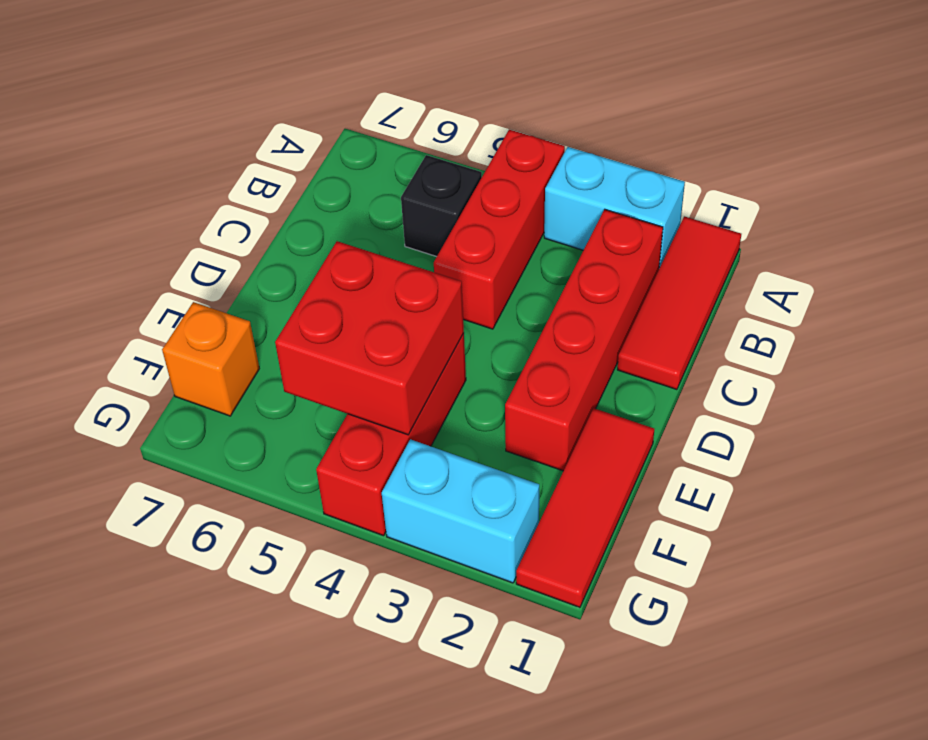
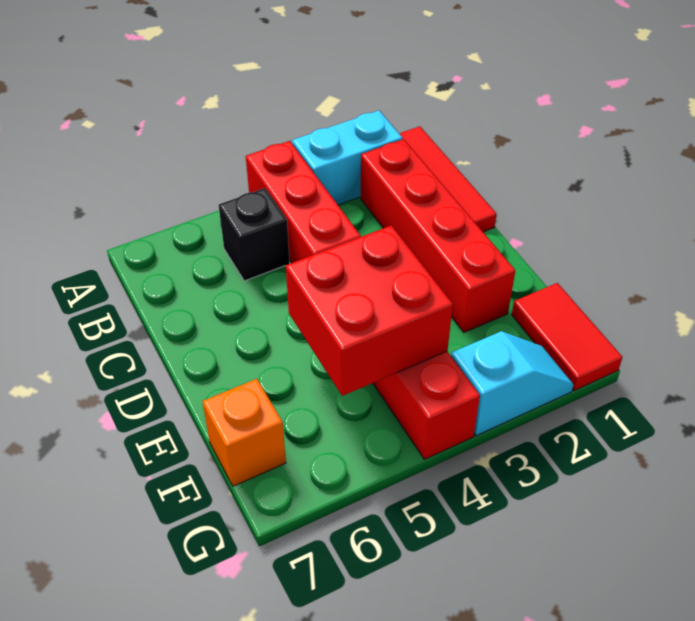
red 1x3 tile [516,408,654,607] -> red 1x2 tile [512,283,622,391]
cyan 1x2 brick [382,439,539,583] -> cyan 1x2 slope [451,331,574,436]

